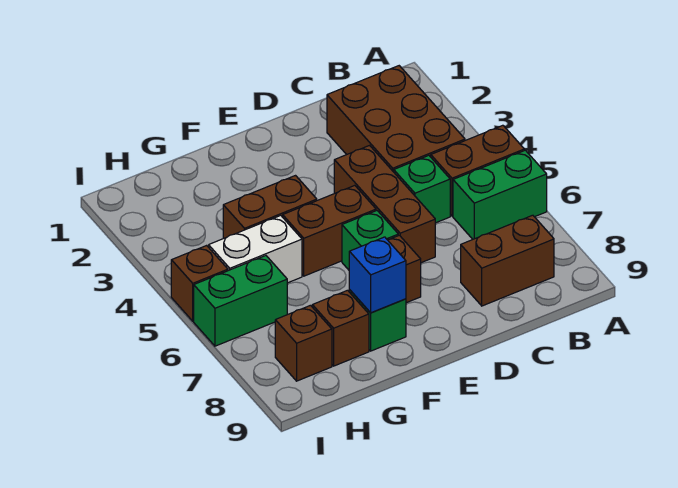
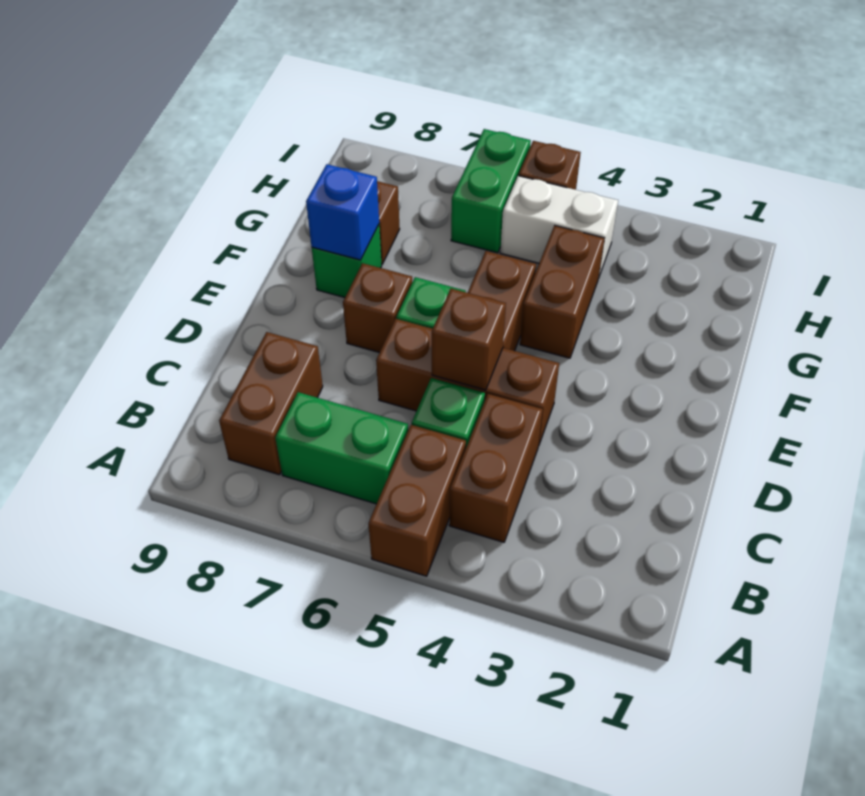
green 1x2 brick [453,150,547,239] -> green 1x2 brick turned to [275,392,408,504]
brown 2x3 brick [327,66,465,172] -> brown 1x2 brick [449,394,543,542]
white 1x2 brick [209,215,302,283] -> white 1x2 brick turned to [500,176,618,278]
brown 1x1 brick [275,305,332,381] -> brown 1x1 brick moved to [432,289,506,390]

